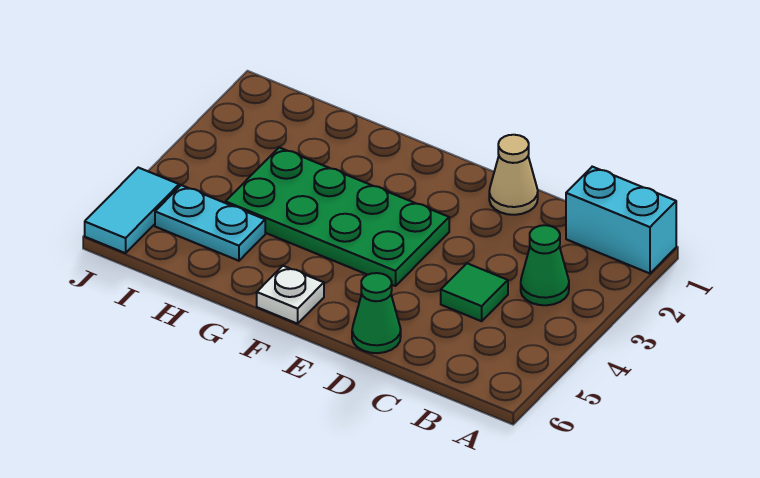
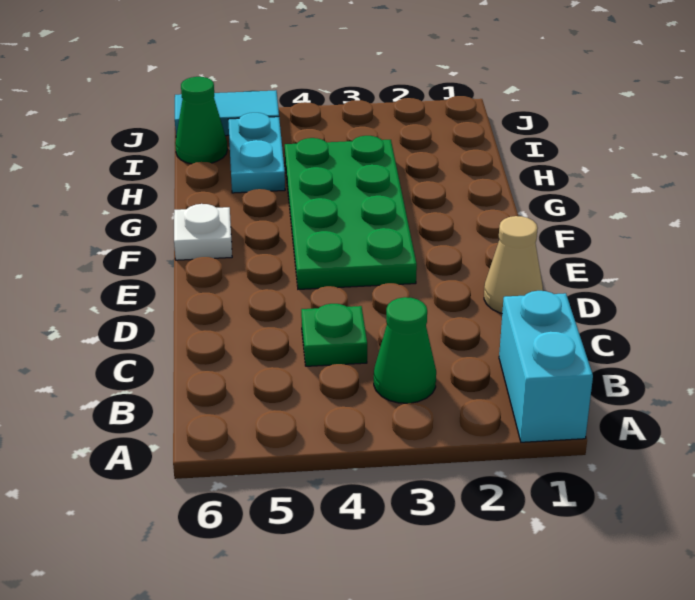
green 1x1 tile [441,263,508,321] -> green 1x1 plate [301,304,367,366]
green 1x1 cone [352,273,401,353] -> green 1x1 cone moved to [175,77,227,164]

